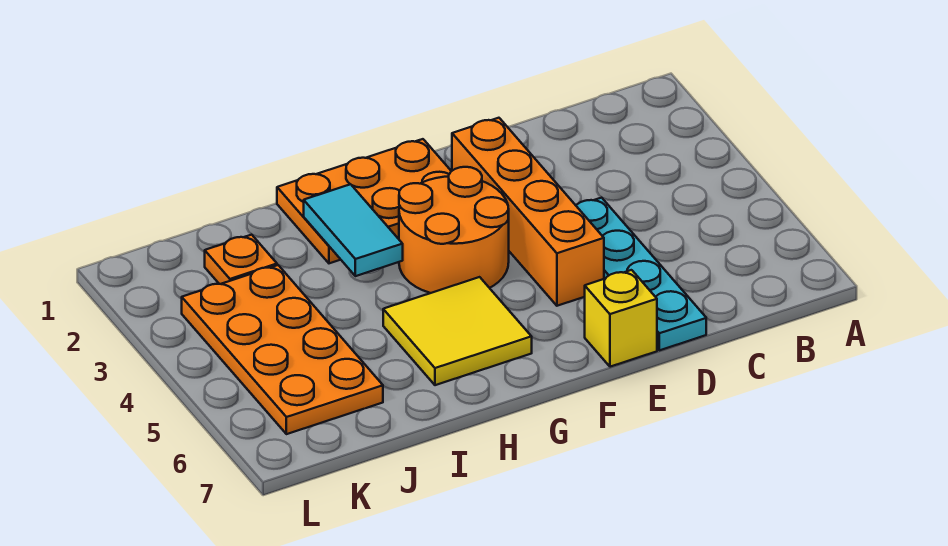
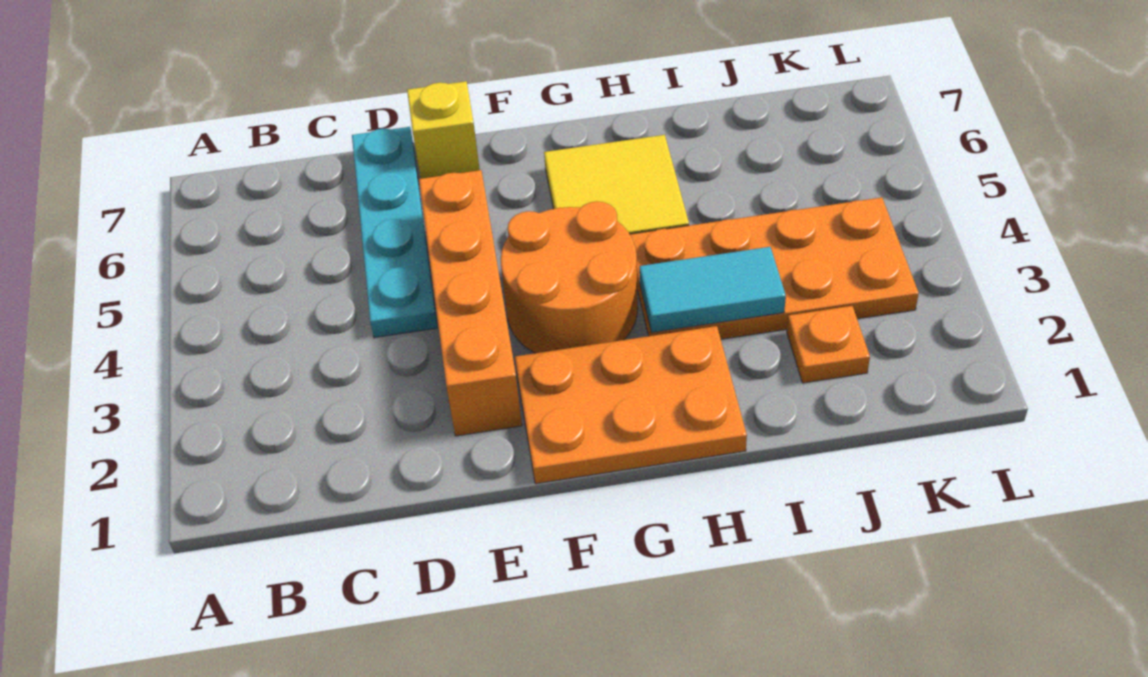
cyan 1x2 tile [304,184,403,276] -> cyan 1x2 tile turned to [639,247,786,333]
orange 2x4 plate [182,265,383,434] -> orange 2x4 plate turned to [630,197,919,339]

